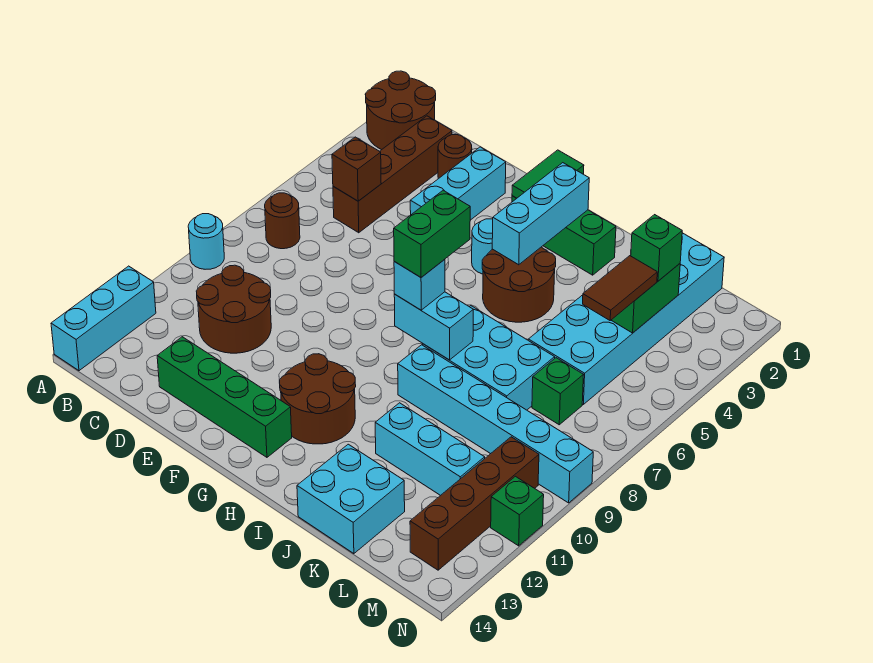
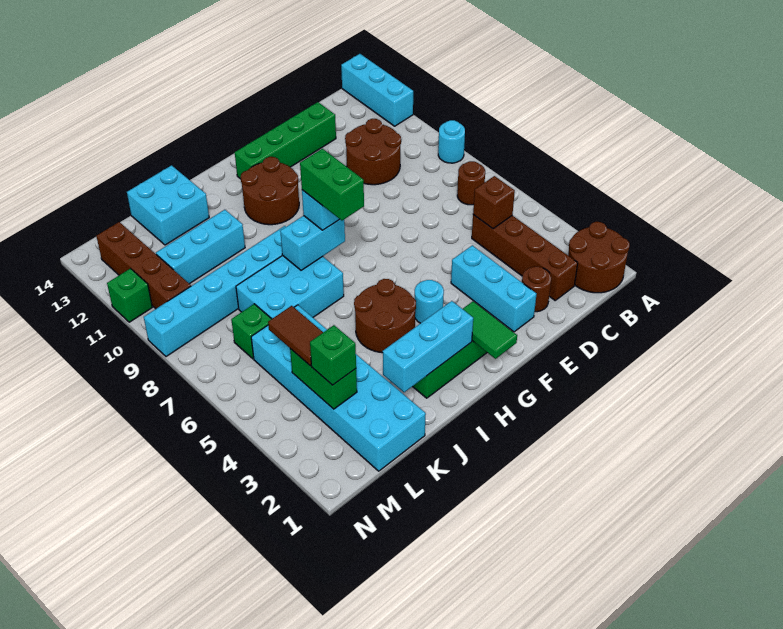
cyan 1x3 brick [492,163,589,265] -> cyan 1x3 brick turned to [383,301,473,392]

